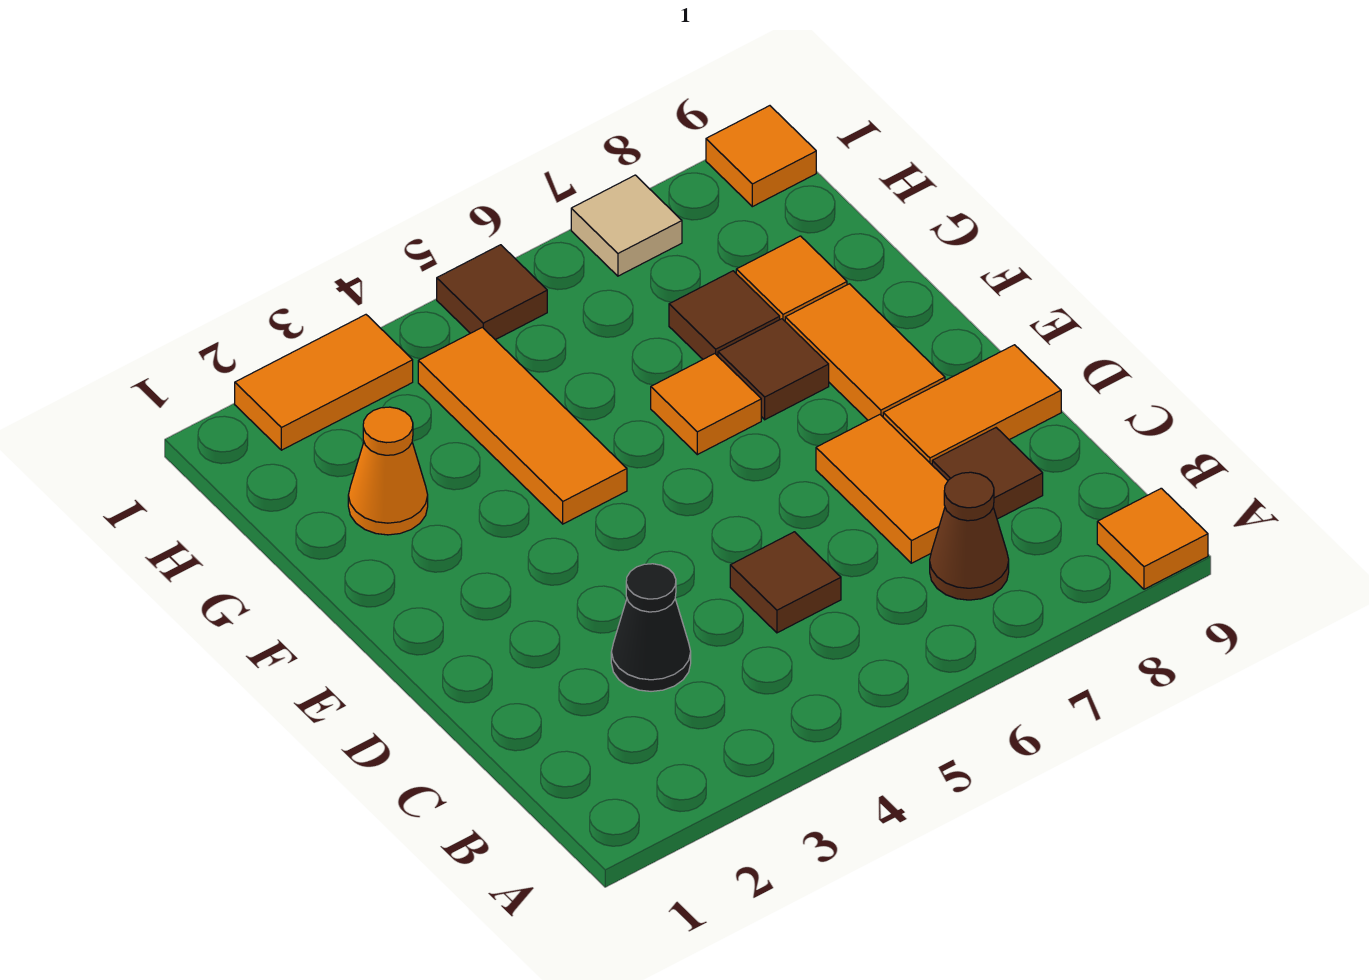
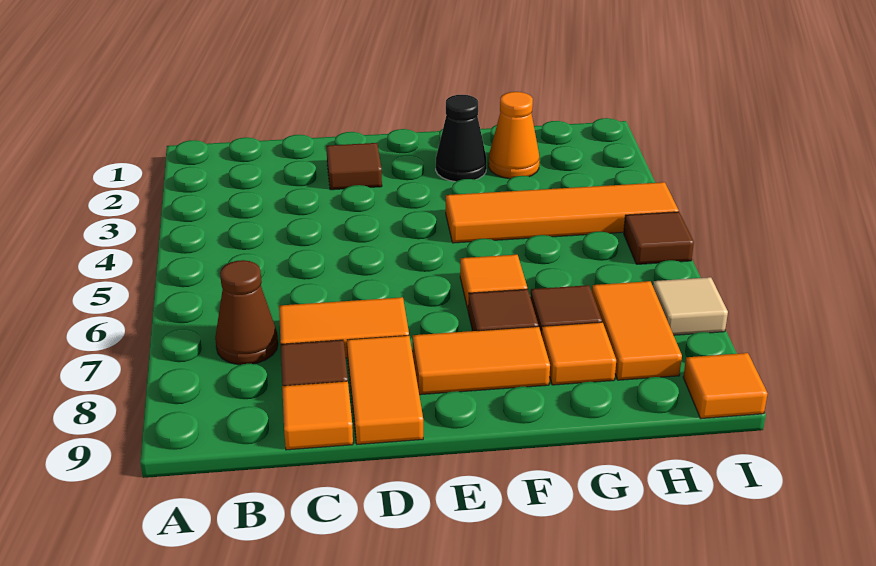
orange 1x1 tile [1097,488,1208,589] -> orange 1x1 tile moved to [282,381,353,450]
black 1x1 cone [611,564,691,691] -> black 1x1 cone moved to [436,95,486,182]
brown 1x1 tile [730,532,841,633] -> brown 1x1 tile moved to [326,143,382,190]
orange 1x3 tile [418,327,627,524] -> orange 1x4 tile [446,182,679,243]
orange 1x2 tile [235,315,413,450] -> orange 1x2 tile moved to [592,281,682,380]

